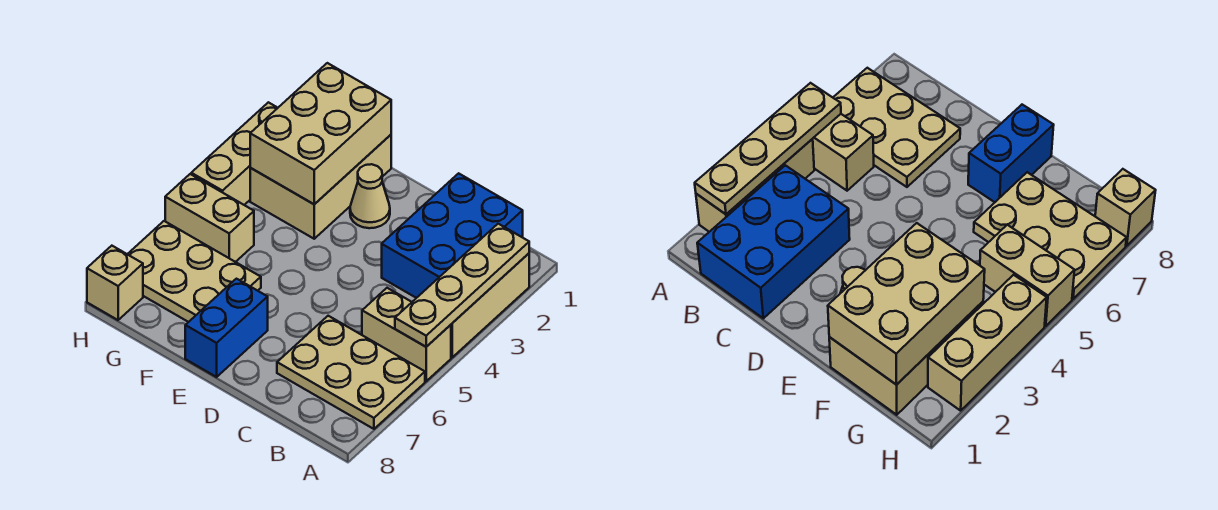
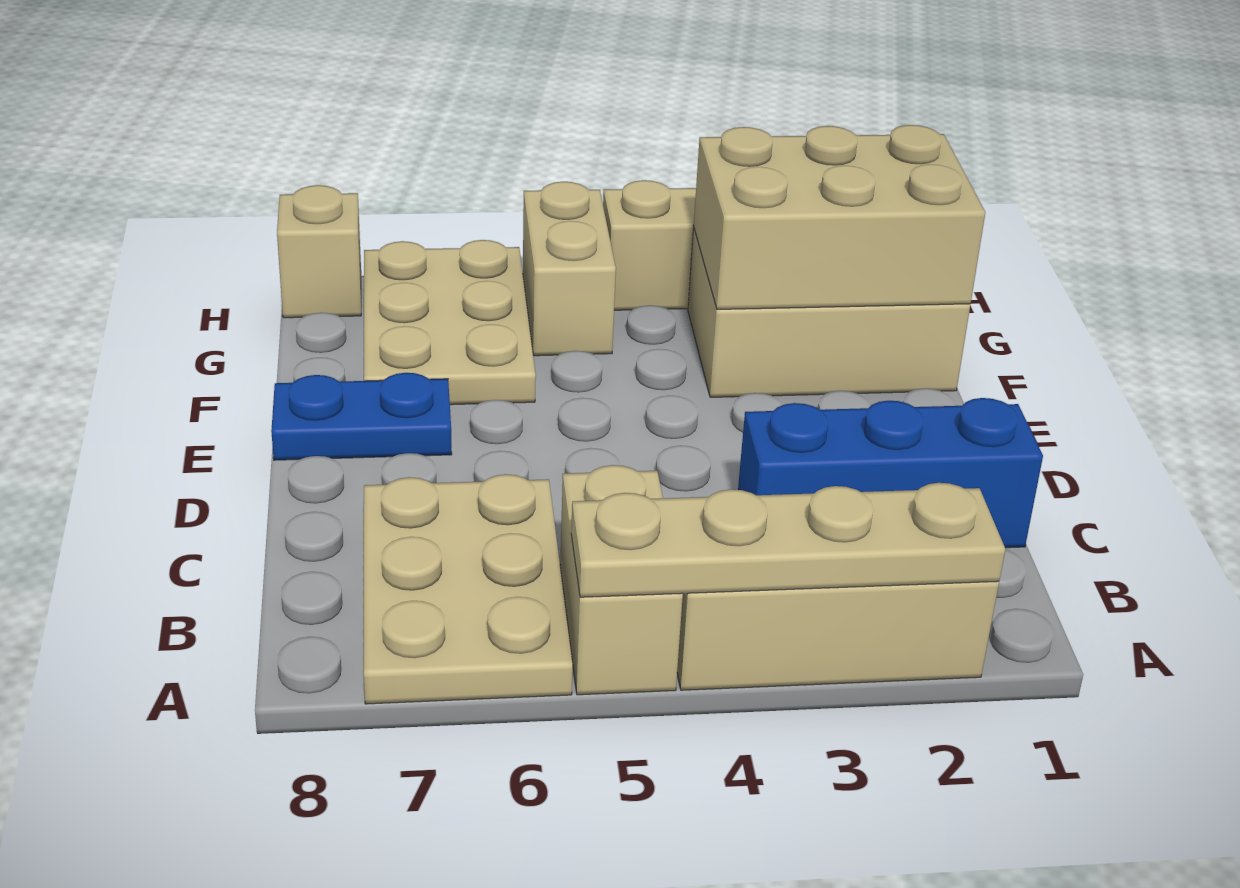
blue 2x3 brick [382,173,523,298] -> blue 1x3 brick [738,398,1043,548]
tan 1x1 cone [350,164,390,228] -> none
blue 1x2 brick [185,279,268,377] -> blue 1x2 plate [271,373,452,460]

